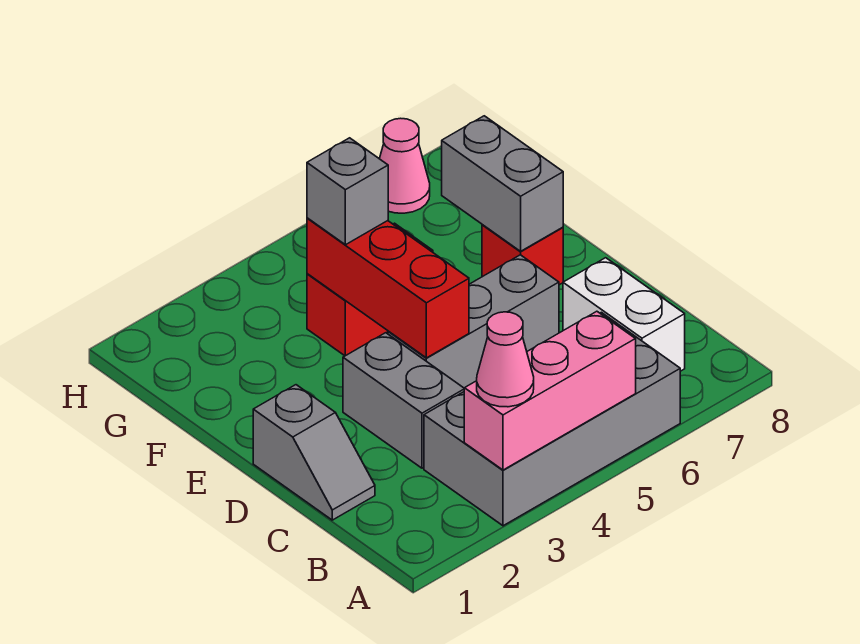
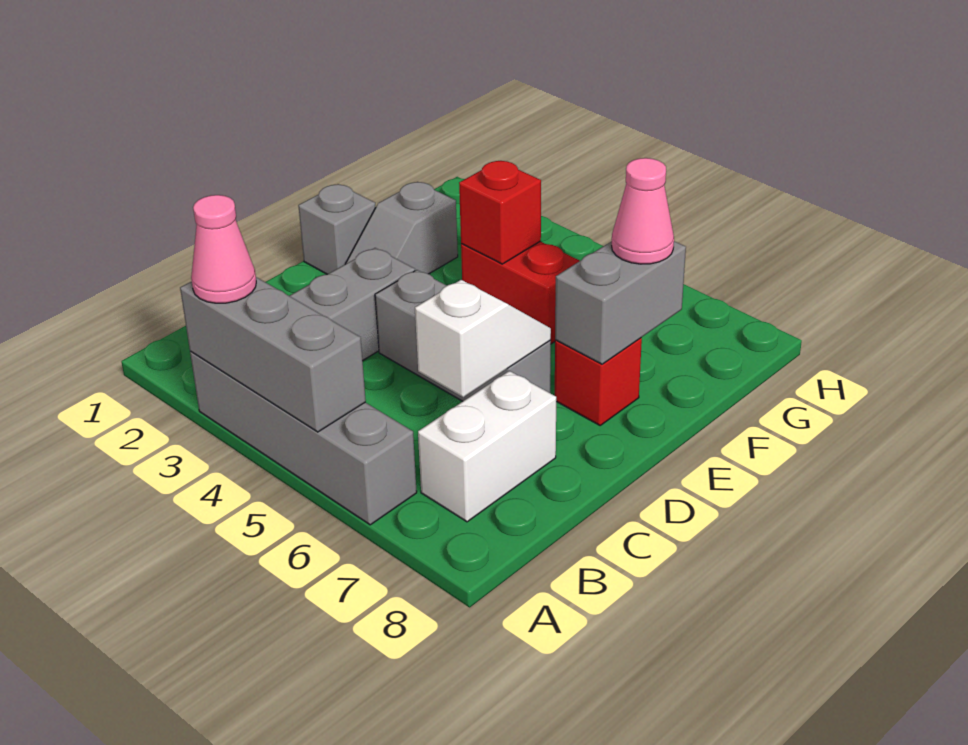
grey 2x4 brick [424,312,680,526] -> grey 1x4 brick [190,351,417,525]
pink 1x3 brick [464,311,636,470] -> grey 1x3 brick [180,277,366,432]
grey 1x2 slope [253,385,375,520] -> grey 1x2 slope moved to [346,182,458,274]
none -> white 1x2 slope [415,280,551,397]
red 1x3 brick [307,218,469,358] -> red 1x1 brick [459,161,541,264]
grey 1x1 brick [307,138,388,245] -> grey 1x1 brick moved to [298,184,376,274]
pink 1x1 cone [380,118,430,213] -> pink 1x1 cone moved to [612,158,674,264]

